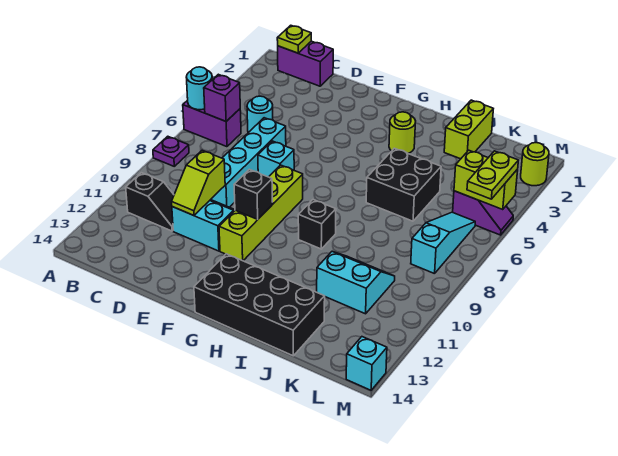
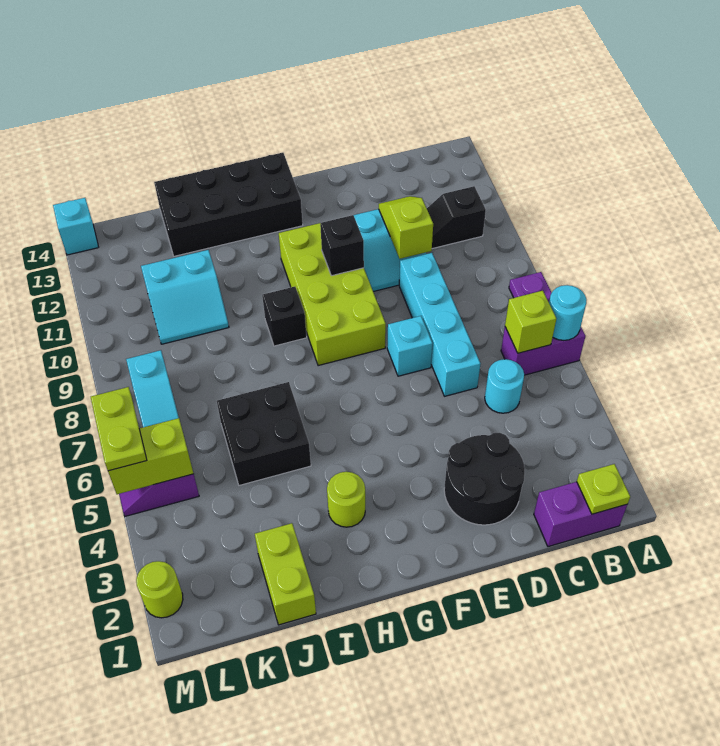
purple 1x1 brick [204,74,240,121] -> lime 1x1 brick [505,291,556,353]
none -> black 2x2 round brick [444,433,525,525]
lime 1x4 brick [219,165,303,261] -> lime 2x4 brick [279,223,386,366]

